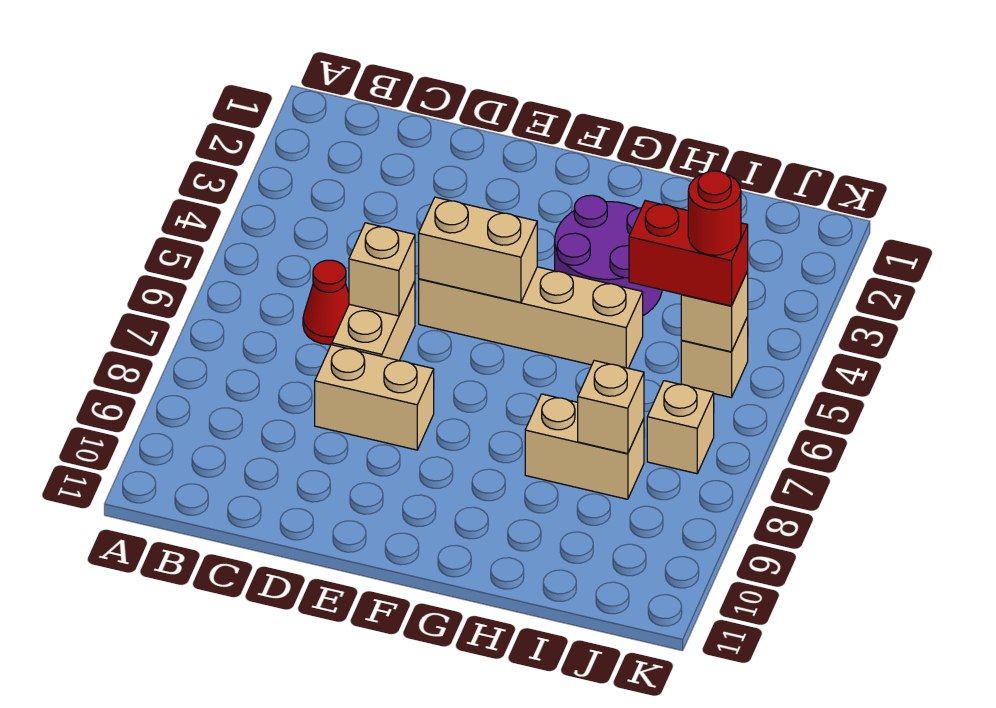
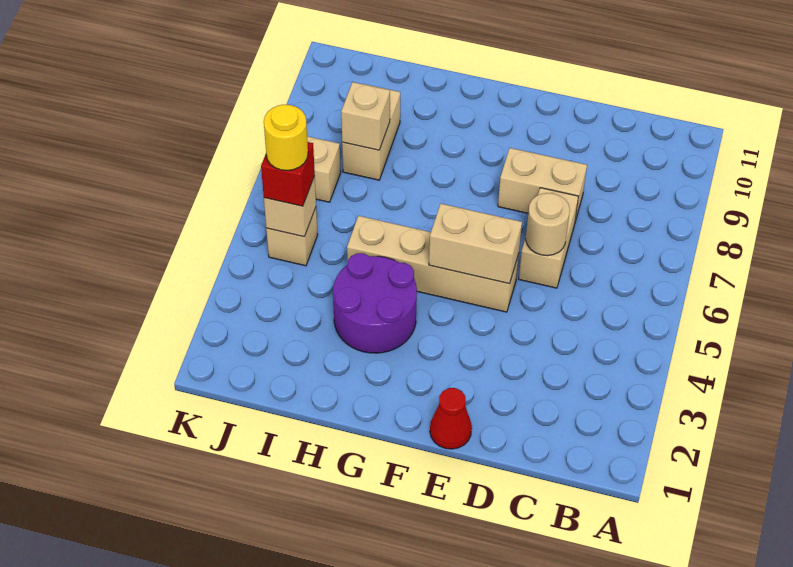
red 1x1 cone [303,260,349,345] -> red 1x1 cone moved to [430,388,472,449]
tan 1x1 brick [349,223,415,316] -> tan 1x1 round brick [526,193,570,256]
tan 1x2 brick [525,394,644,499] -> tan 1x2 brick turned to [342,84,400,180]
red 1x2 brick [629,201,748,306] -> red 1x1 brick [261,142,315,206]
red 1x1 round brick [688,171,741,255] -> yellow 1x1 round brick [264,105,308,171]

